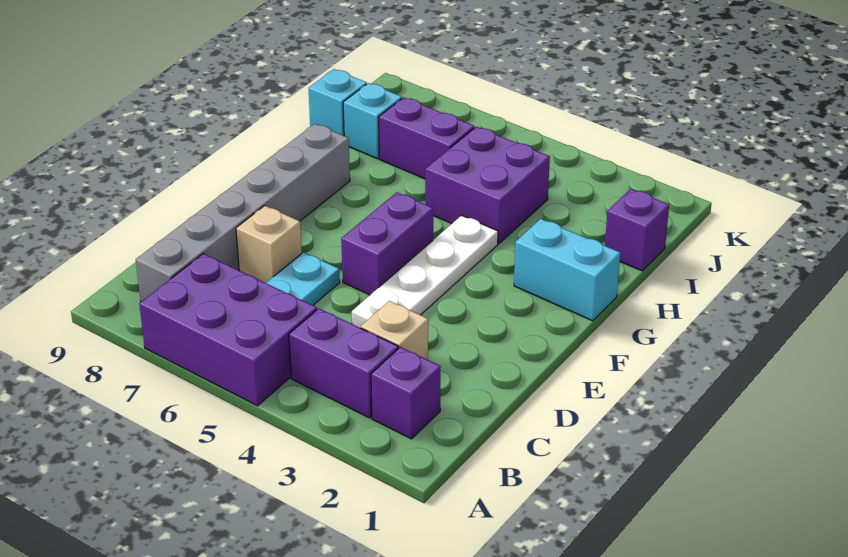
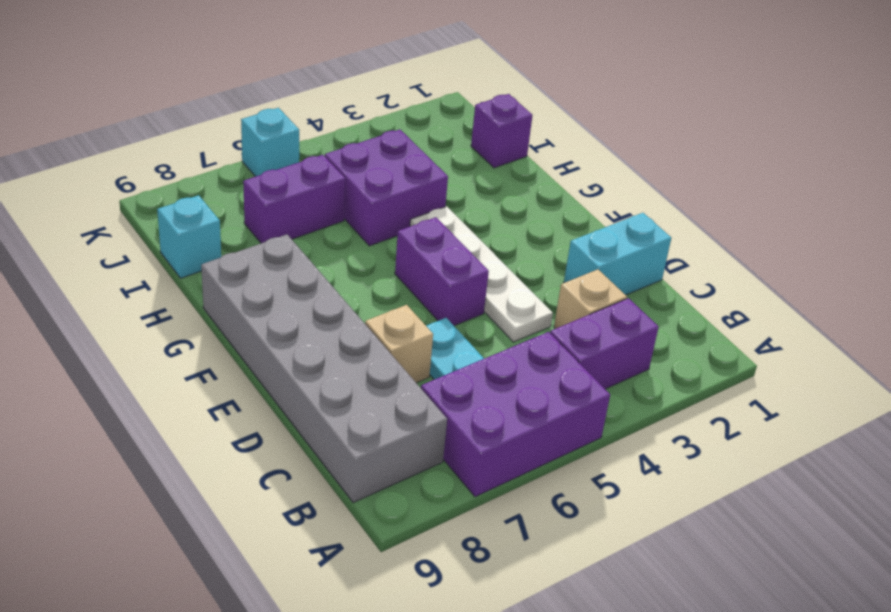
purple 1x1 brick [371,347,441,439] -> none
grey 1x6 brick [136,124,350,302] -> grey 2x6 brick [201,235,447,503]
cyan 1x2 brick [514,219,620,321] -> cyan 1x2 brick moved to [564,213,671,295]
cyan 1x1 brick [343,83,402,159] -> cyan 1x1 brick moved to [241,108,299,177]

